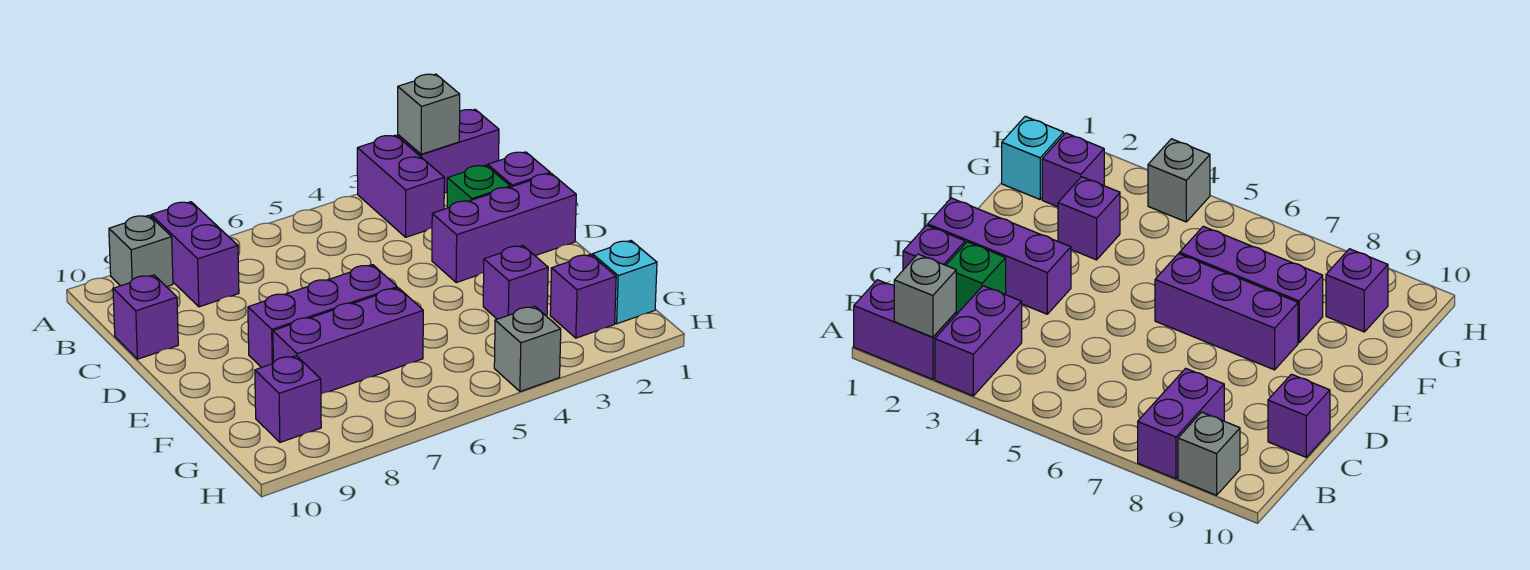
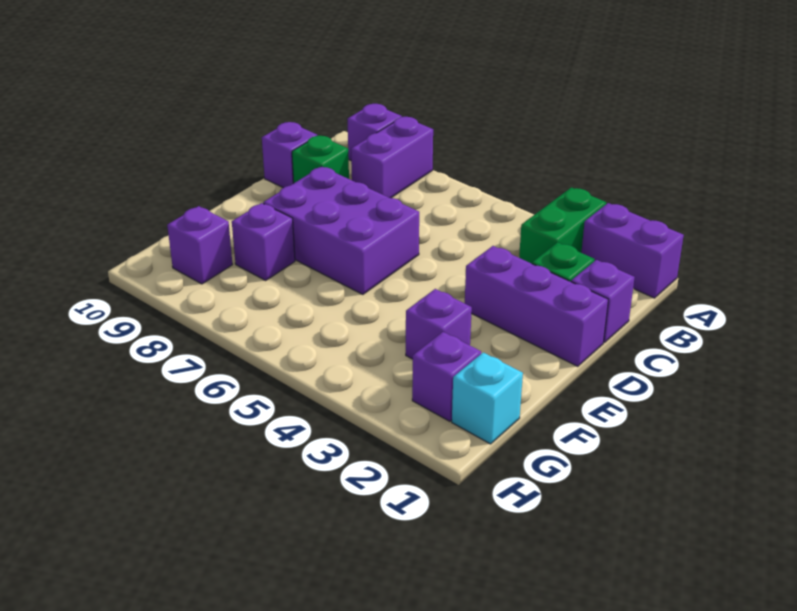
grey 1x1 brick [398,74,460,154] -> none
purple 1x2 brick [357,135,444,237] -> green 1x2 brick [519,187,606,264]
grey 1x1 brick [109,215,173,287] -> purple 1x1 brick [348,104,402,160]
none -> green 1x1 brick [292,136,349,183]
purple 1x3 brick [248,265,397,368] -> purple 2x3 brick [263,166,419,294]
purple 1x3 brick [273,288,423,394] -> purple 1x1 brick [232,203,295,280]
grey 1x1 brick [494,306,561,391] -> none

